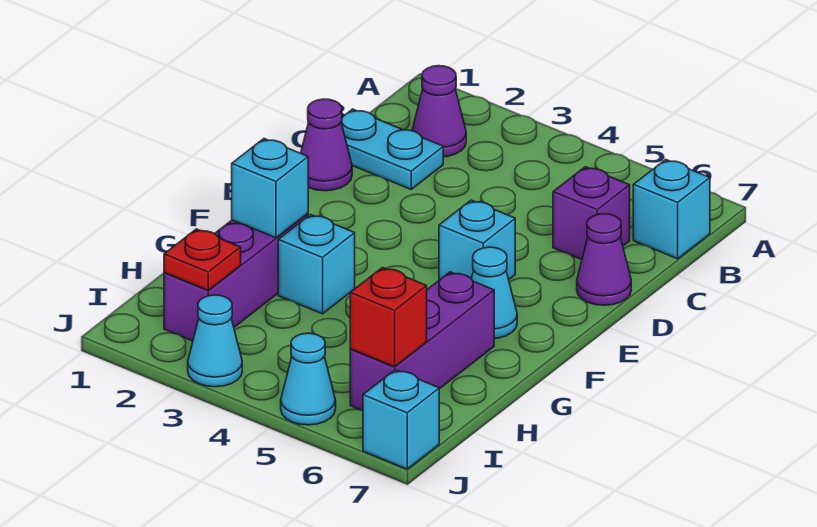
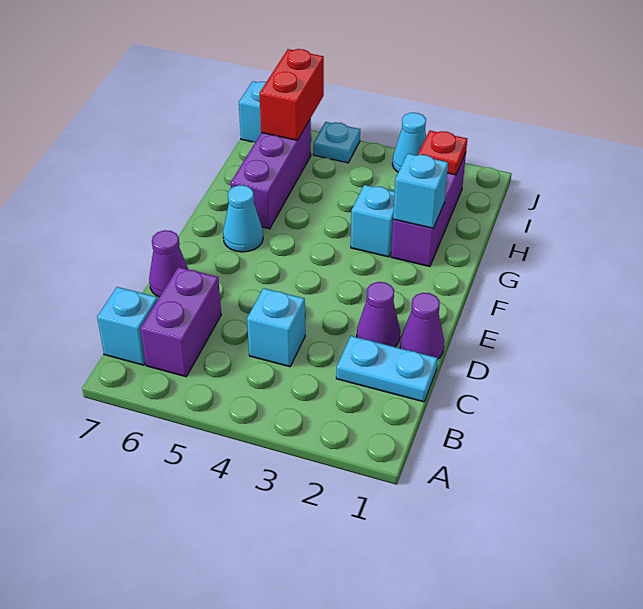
purple 1x1 cone [412,66,466,157] -> purple 1x1 cone moved to [357,282,400,347]
purple 1x1 brick [553,167,630,260] -> purple 1x2 brick [140,267,221,377]
cyan 1x1 brick [439,200,515,280] -> cyan 1x1 brick moved to [247,288,305,367]
red 1x1 brick [350,268,427,367] -> red 1x2 brick [260,49,324,140]
cyan 1x1 cone [281,333,336,425] -> cyan 1x1 plate [313,122,360,163]

